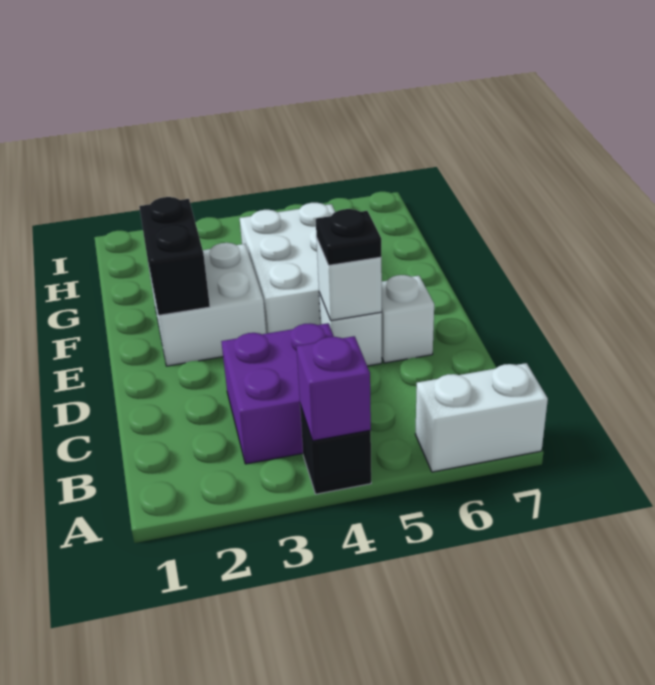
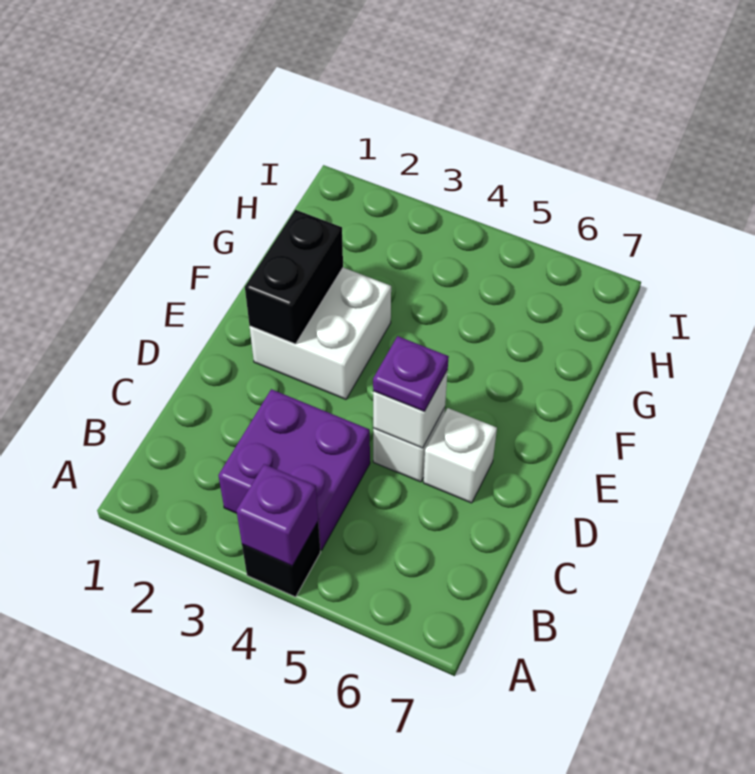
white 1x2 brick [415,363,548,472] -> none
black 1x1 plate [316,209,381,265] -> purple 1x1 plate [373,336,449,411]
white 2x3 brick [240,203,335,333] -> none

